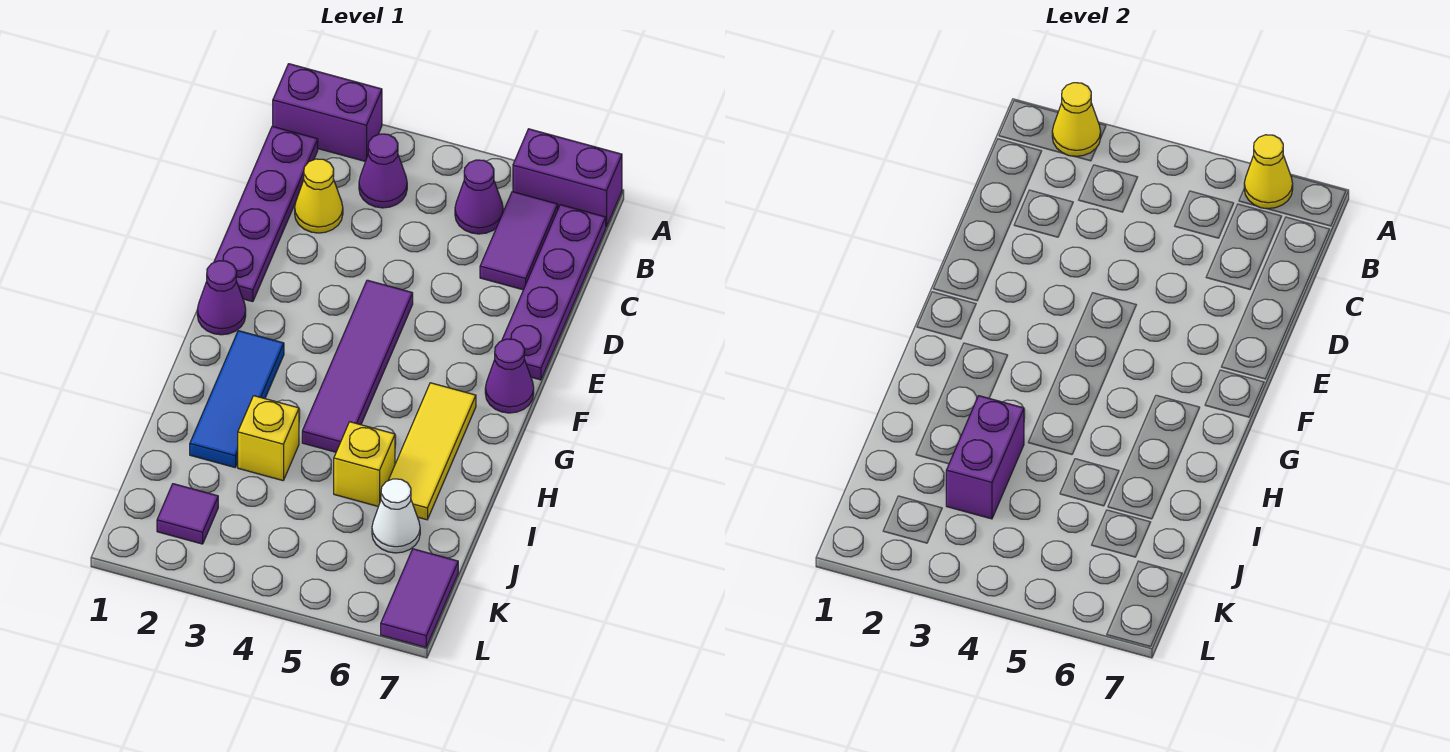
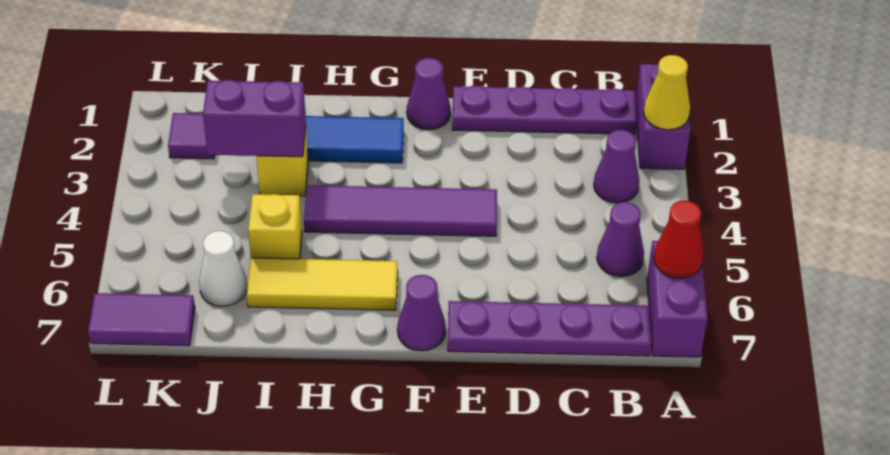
yellow 1x1 cone [1244,135,1293,208] -> red 1x1 cone [654,201,703,278]
purple 1x2 tile [480,192,558,290] -> none
yellow 1x1 cone [295,159,343,233] -> none

